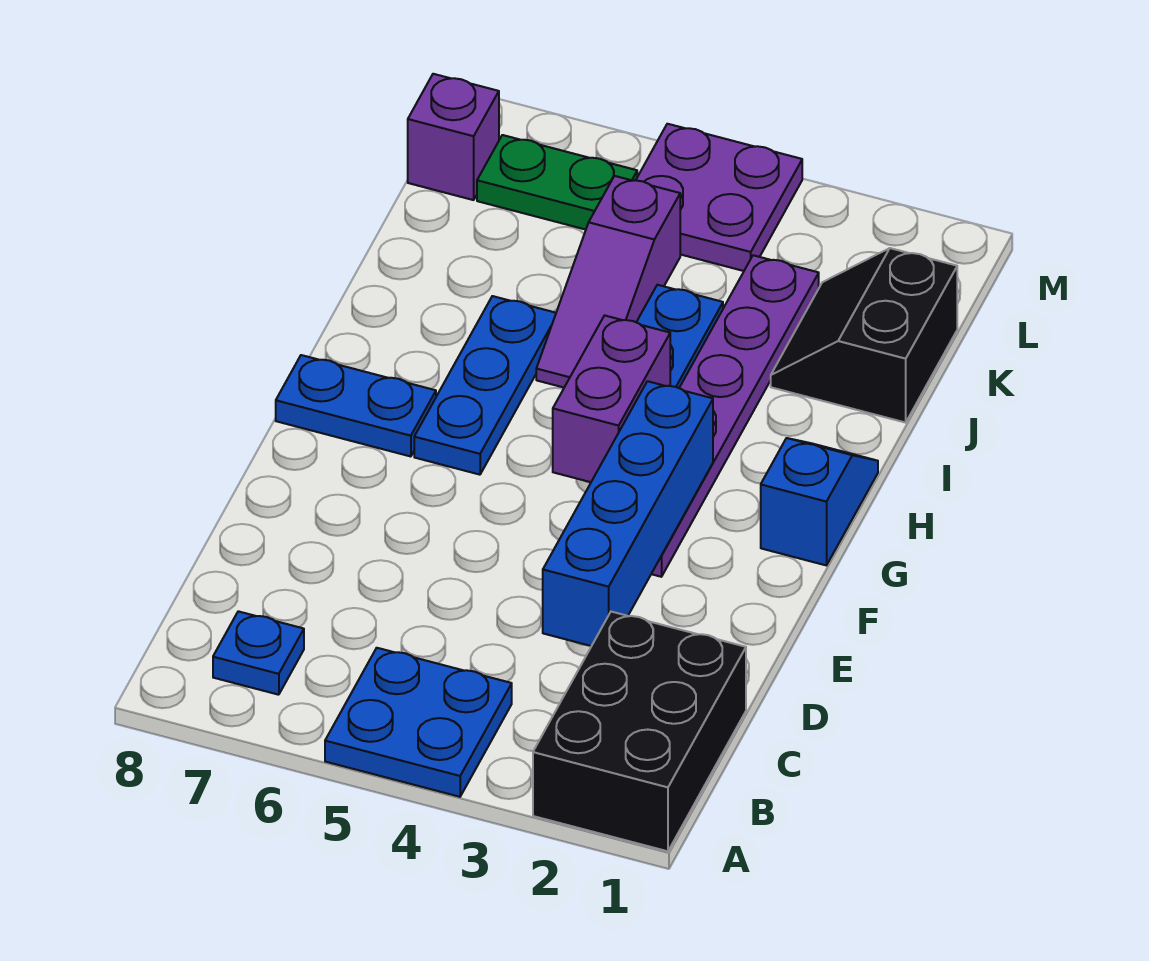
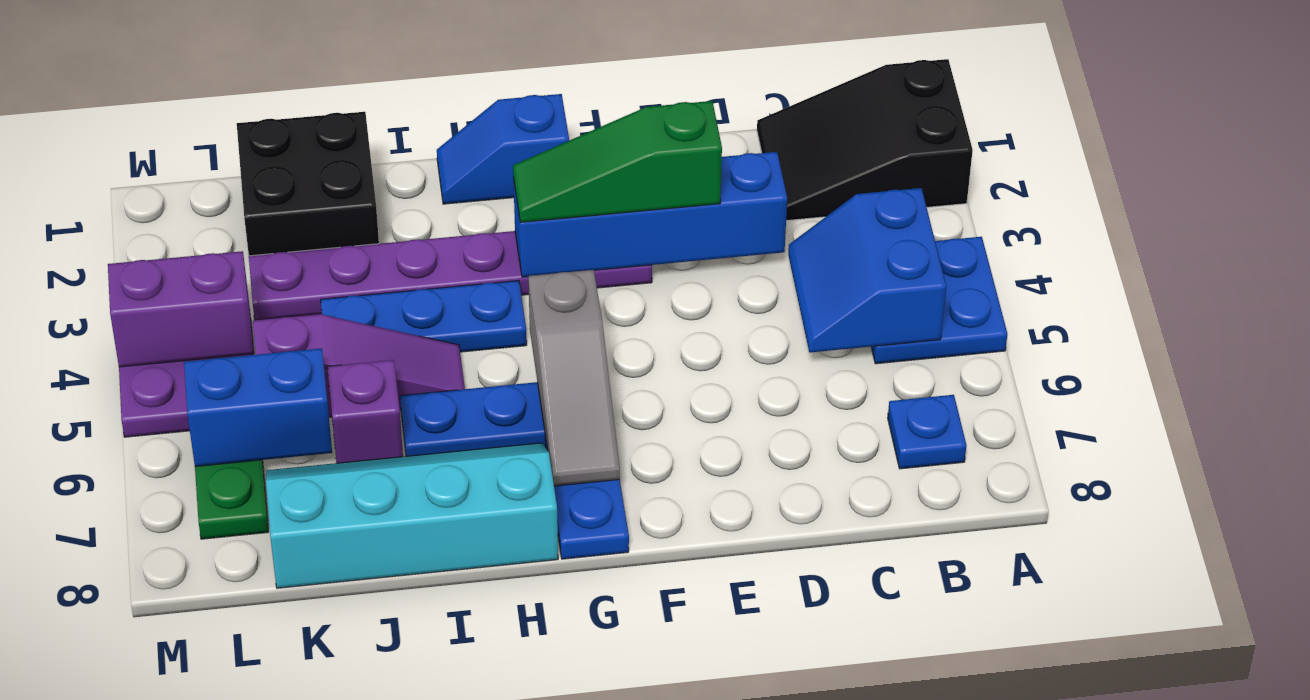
black 2x3 brick [533,612,746,851] -> black 2x3 slope [757,59,973,221]
none -> blue 2x2 slope [788,188,946,352]
none -> green 1x3 slope [513,101,722,222]
purple 1x2 brick [553,315,670,482] -> purple 1x2 brick moved to [108,251,253,367]
none -> grey 1x3 slope [528,270,620,486]
none -> cyan 2x4 slope [266,443,558,588]
black 2x2 slope [771,248,957,423] -> black 2x2 brick [237,112,379,256]
none -> blue 1x2 brick [184,348,332,467]
purple 1x1 brick [408,74,499,200] -> purple 1x1 brick moved to [327,360,403,463]

